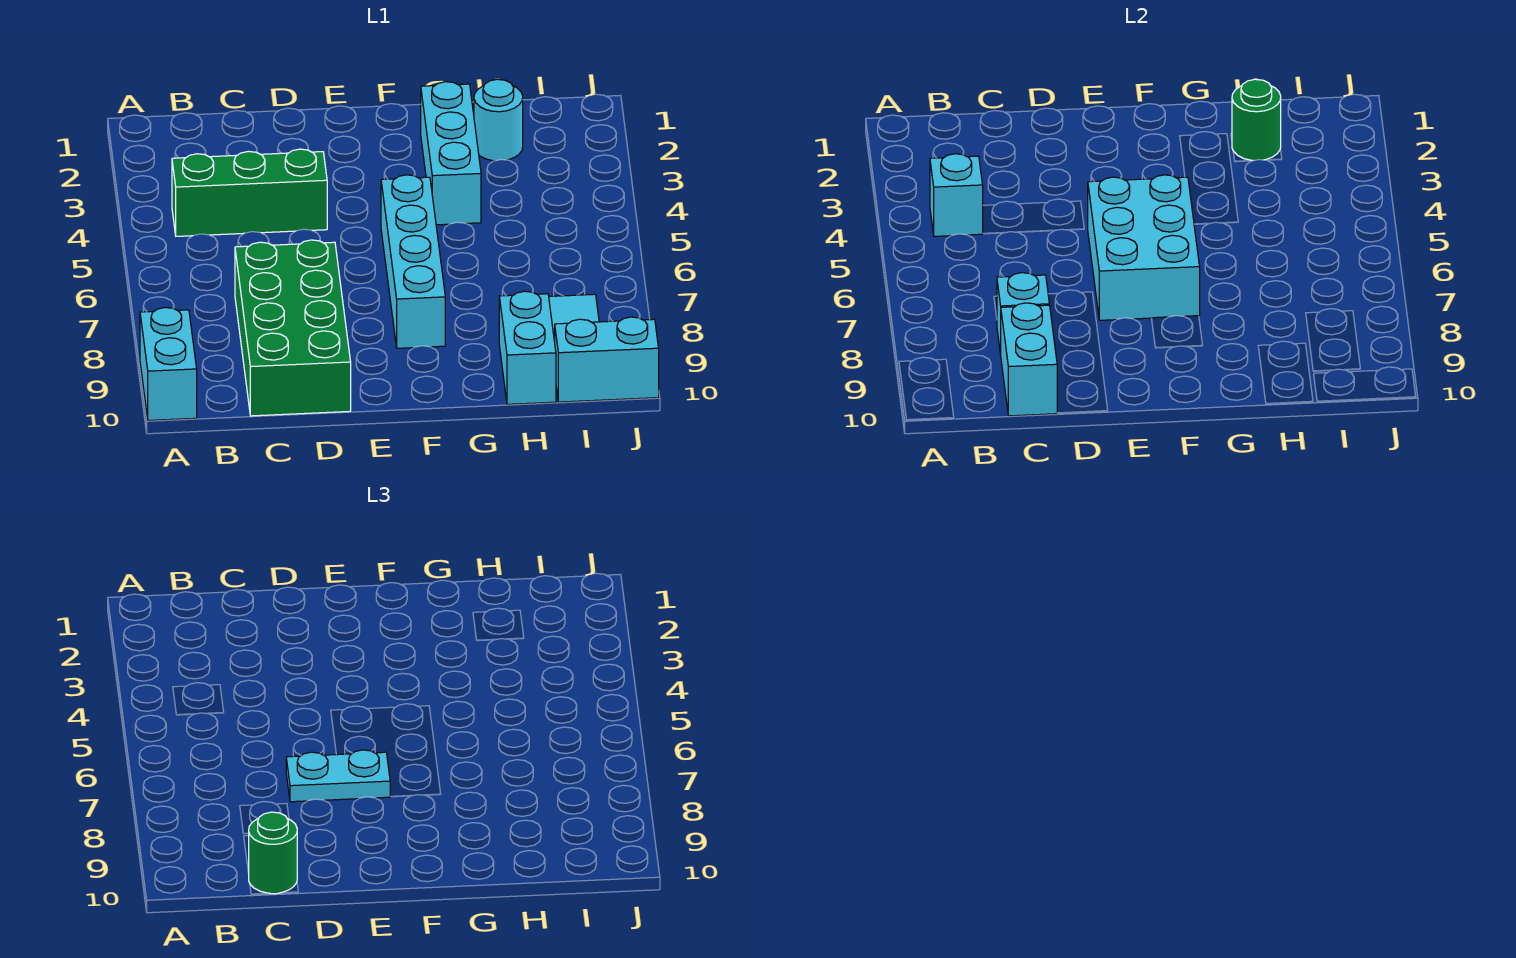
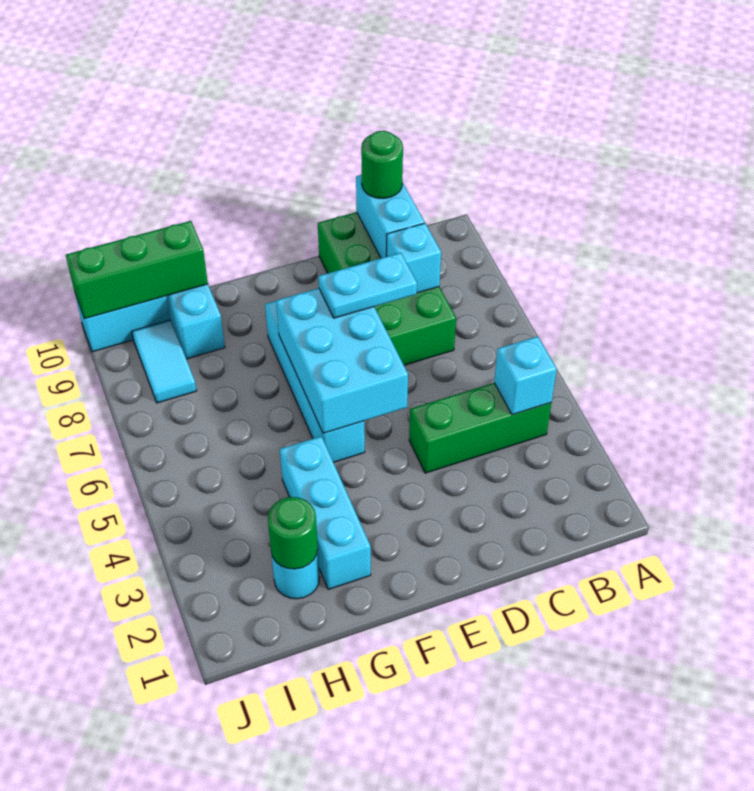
cyan 1x2 brick [140,307,197,420] -> none
none -> green 1x3 brick [66,221,208,319]

